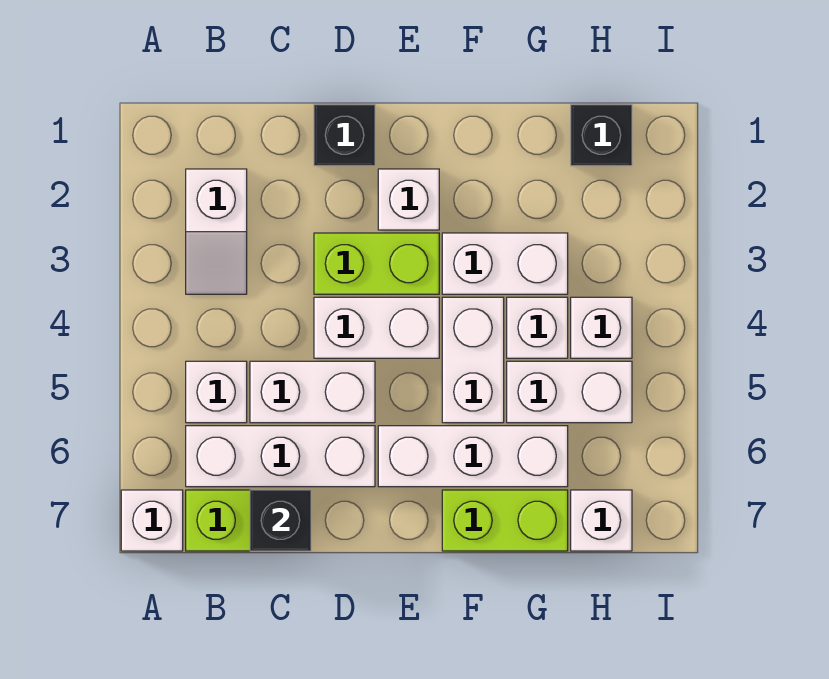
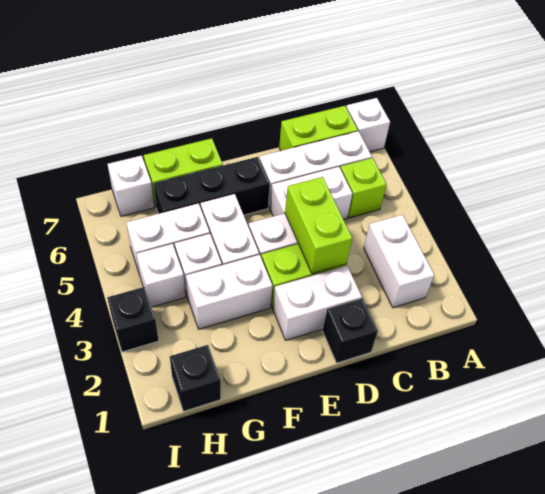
white 1x2 slope [186,169,247,294] -> white 1x2 brick [364,215,434,308]
white 1x1 brick [186,361,247,423] -> lime 1x1 brick [340,158,386,218]
black 1x1 brick [250,490,311,551] -> black 1x1 brick moved to [107,287,159,352]
none -> lime 1x2 brick [285,177,352,274]
white 1x1 brick [378,169,439,230] -> white 1x2 brick [273,266,362,340]
white 1x3 brick [378,426,568,487] -> black 1x3 brick [153,157,270,215]

